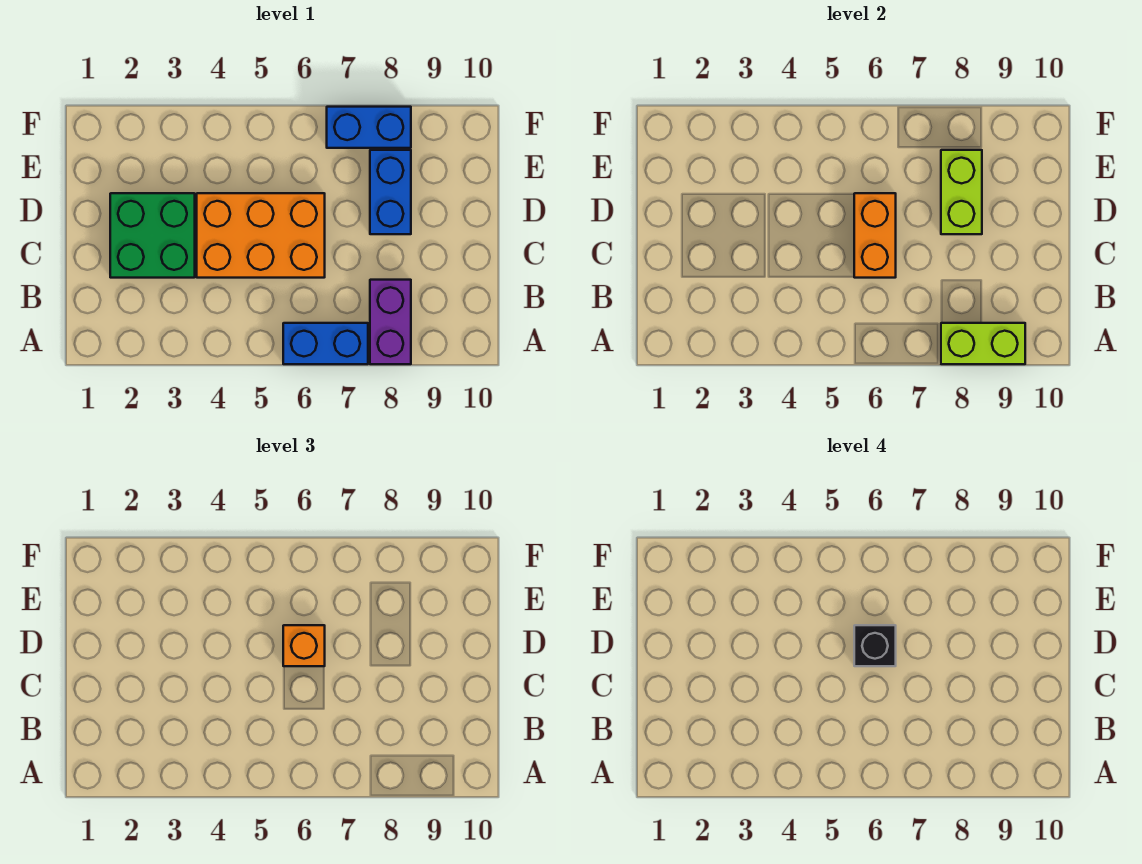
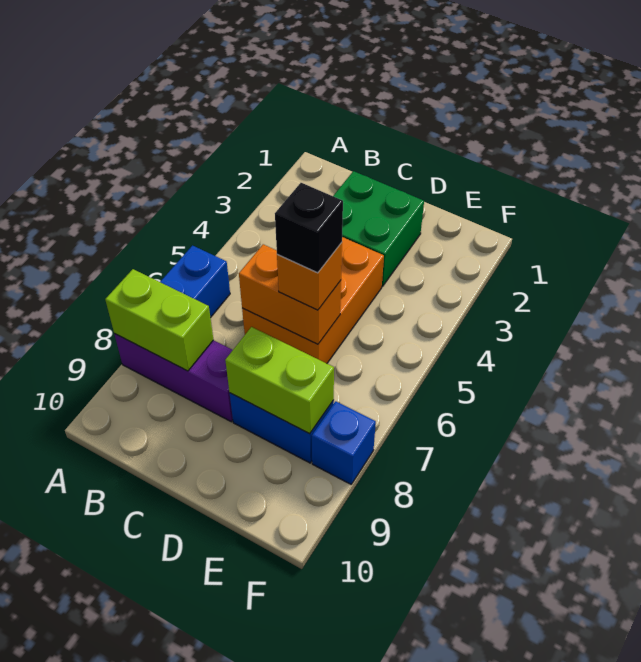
purple 1x2 brick [370,280,411,364] -> purple 1x3 brick [115,334,233,422]
lime 1x2 brick [941,323,1025,364] -> lime 1x2 brick turned to [105,269,213,371]
blue 1x2 brick [327,107,411,148] -> blue 1x1 brick [312,401,376,484]

